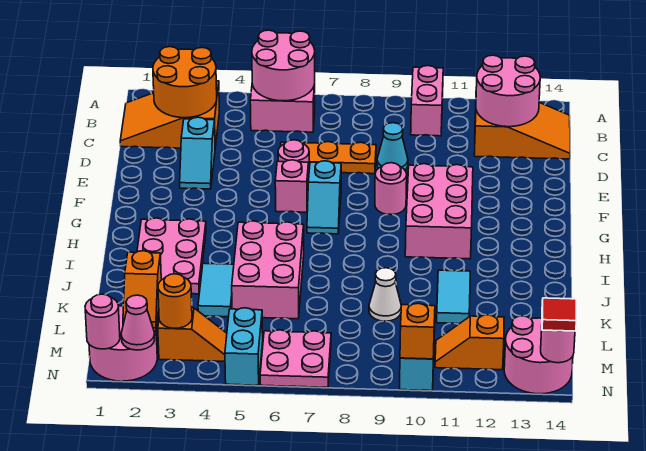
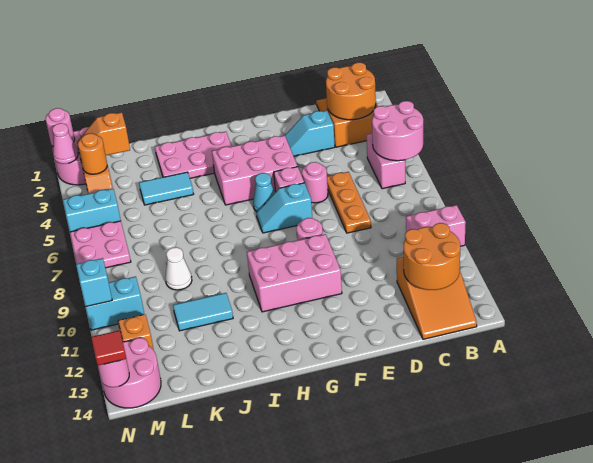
pink 2x2 round brick [476,55,540,127] -> orange 2x2 round brick [404,223,460,290]
cyan 1x1 cone [377,123,408,170] -> cyan 1x1 cone moved to [253,173,275,212]
pink 2x3 brick [232,221,304,319] -> pink 2x3 brick moved to [212,135,298,205]
orange 1x1 brick [400,303,435,359] -> cyan 1x1 brick [76,258,112,307]

